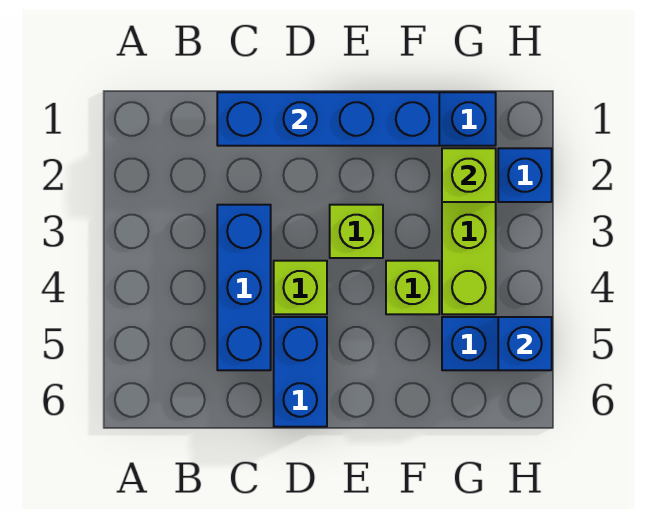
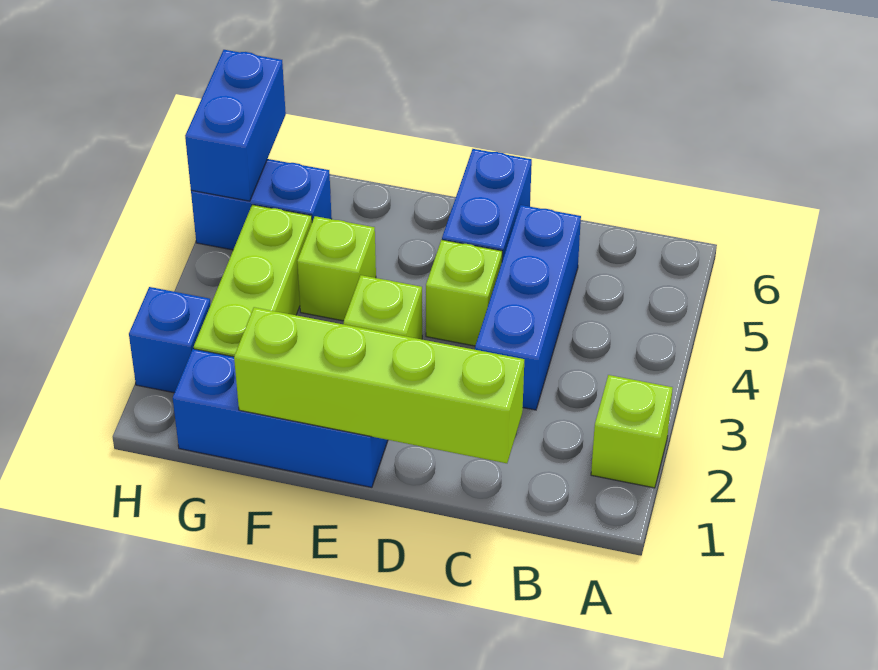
blue 1x4 brick [217,92,439,146] -> lime 1x4 brick [234,307,524,463]
lime 1x1 brick [442,148,496,202] -> lime 1x1 brick moved to [591,375,673,488]
blue 1x1 brick [498,317,552,370] -> blue 1x2 brick [185,50,286,201]

